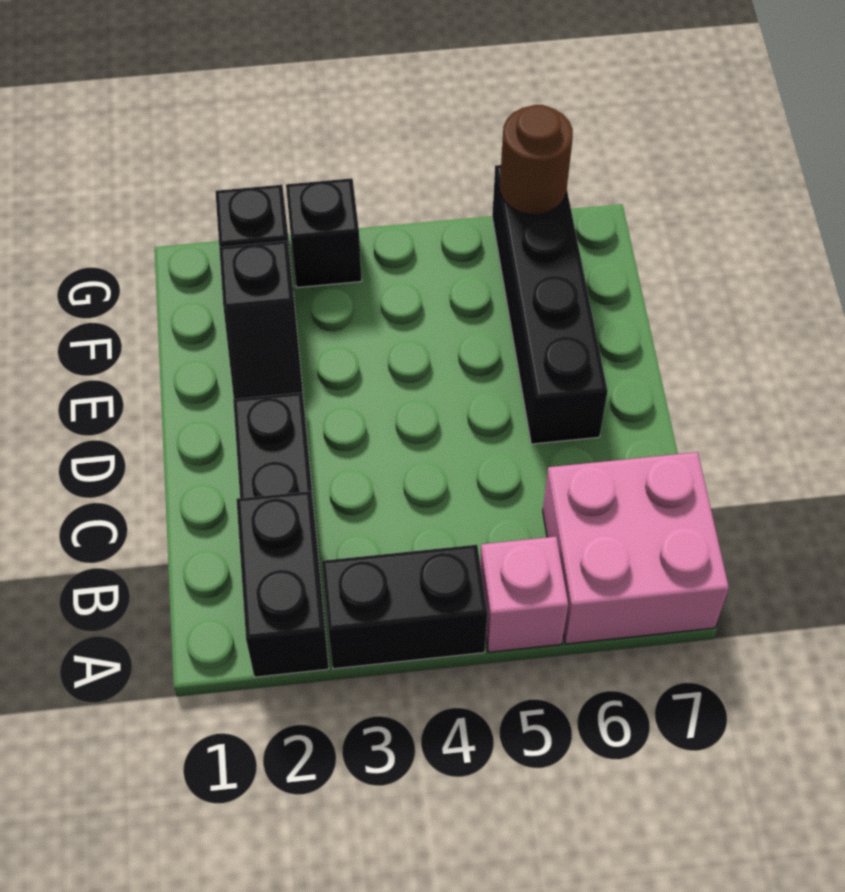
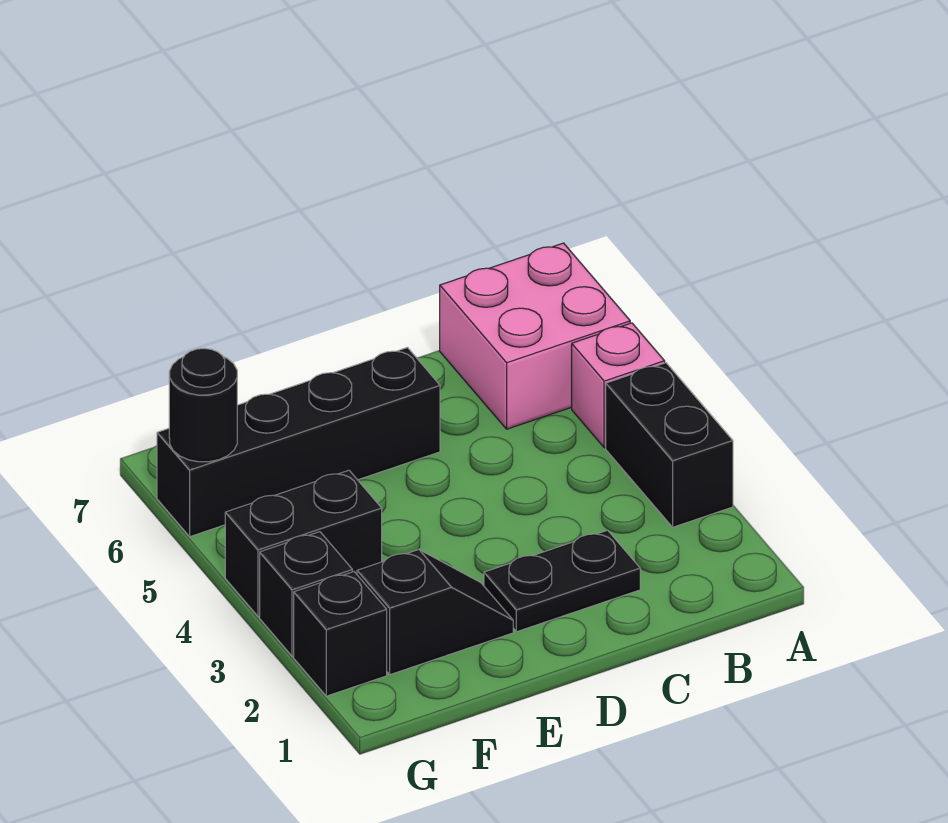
black 1x2 brick [236,491,329,677] -> black 1x2 brick moved to [225,470,382,616]
brown 1x1 round brick [500,105,573,214] -> black 1x1 round brick [169,349,237,462]

